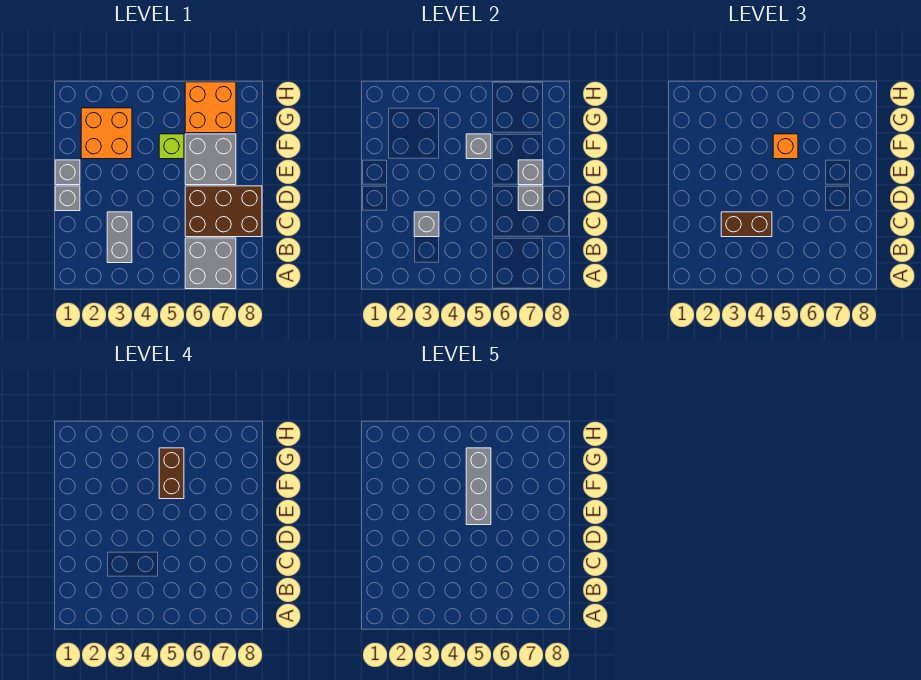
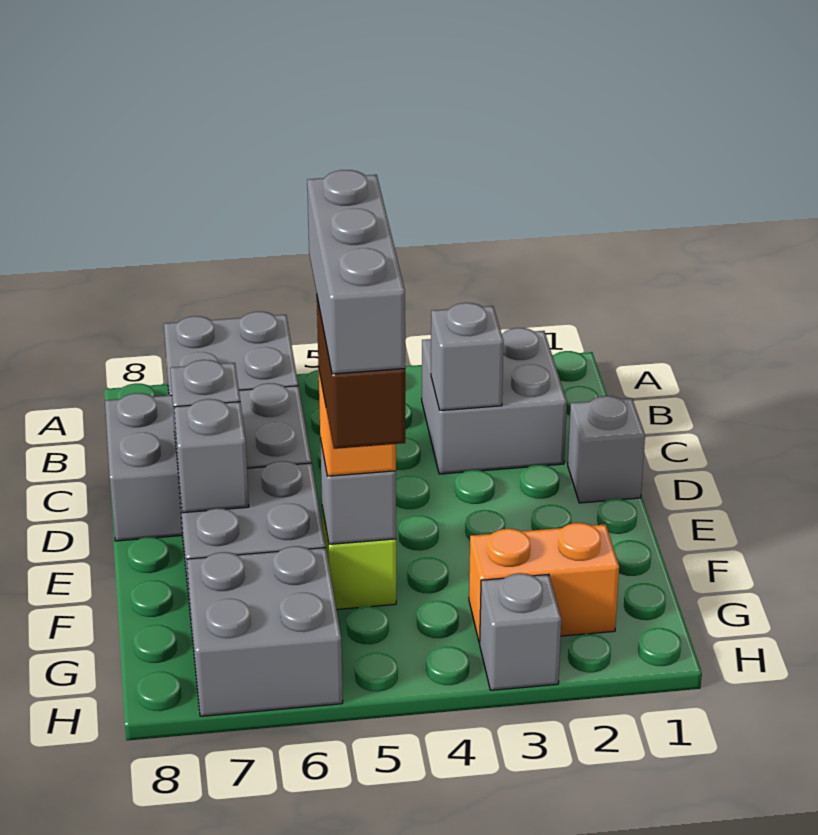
grey 1x2 brick [107,212,132,263] -> grey 2x2 brick [422,328,567,474]
brown 1x2 brick [721,212,772,237] -> none
brown 2x3 brick [185,186,262,237] -> grey 2x3 brick [105,383,311,541]
grey 1x1 brick [55,160,80,185] -> grey 1x1 brick moved to [480,573,561,690]
orange 2x2 brick [81,108,132,159] -> orange 1x2 brick [469,523,619,643]
orange 2x2 brick [185,82,236,133] -> grey 2x2 brick [187,546,343,716]

